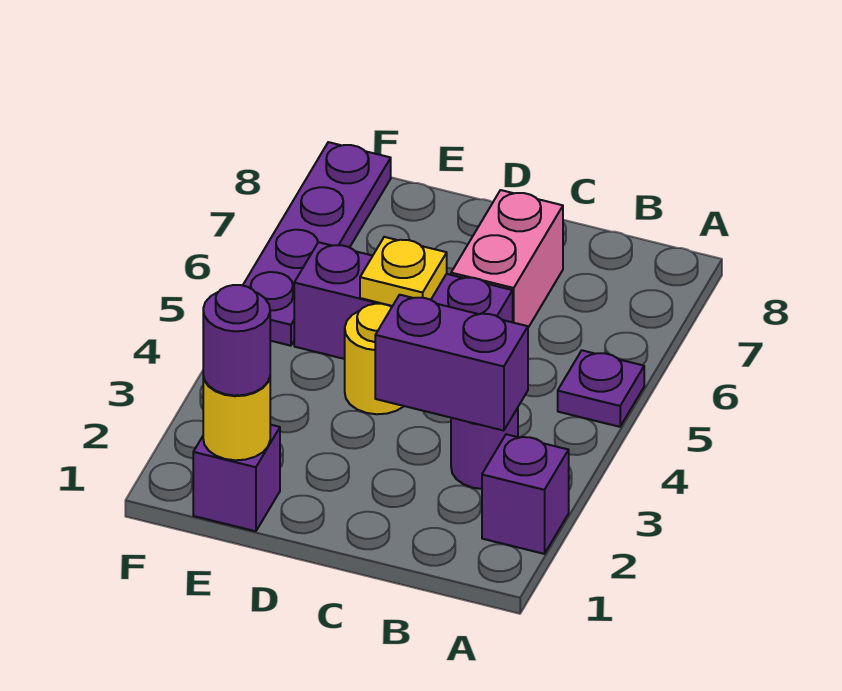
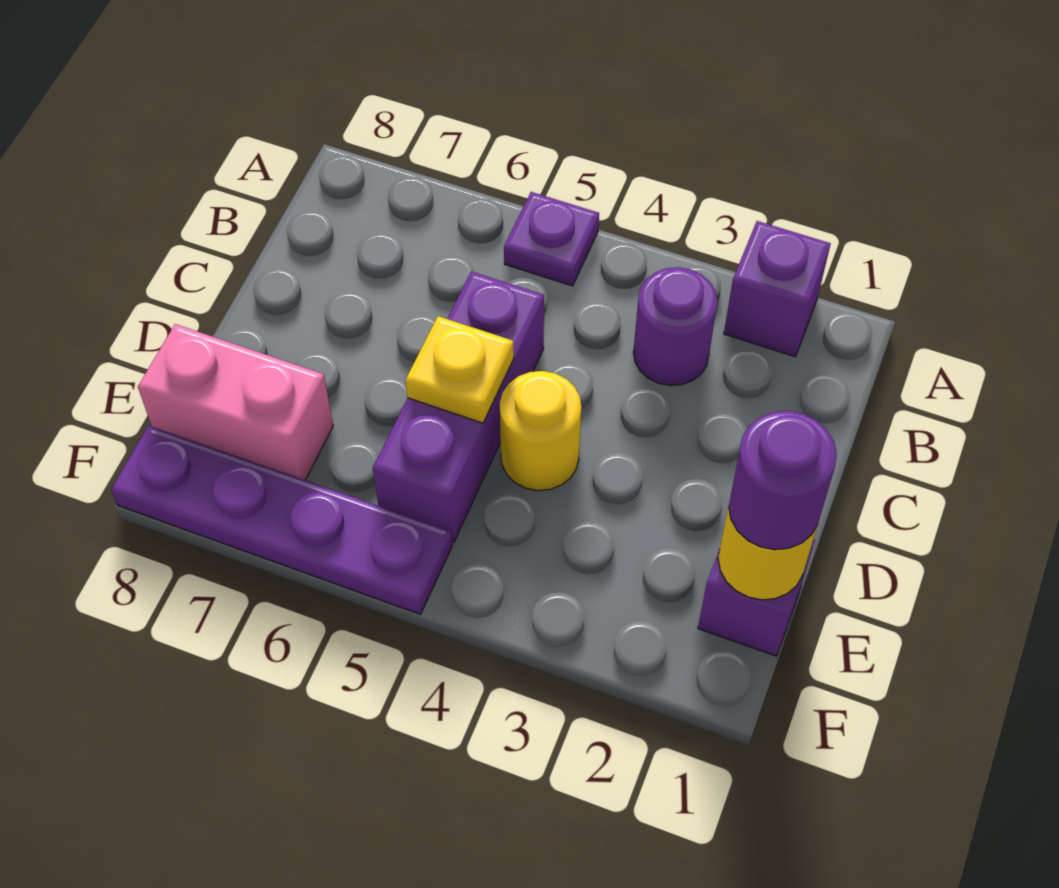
purple 1x2 brick [375,295,528,431] -> none
pink 1x2 brick [451,190,563,327] -> pink 1x2 brick moved to [138,324,333,480]

